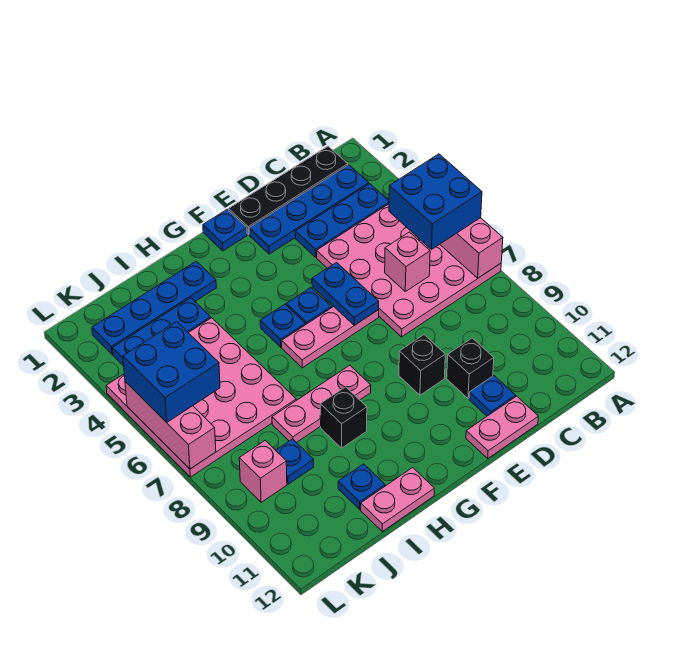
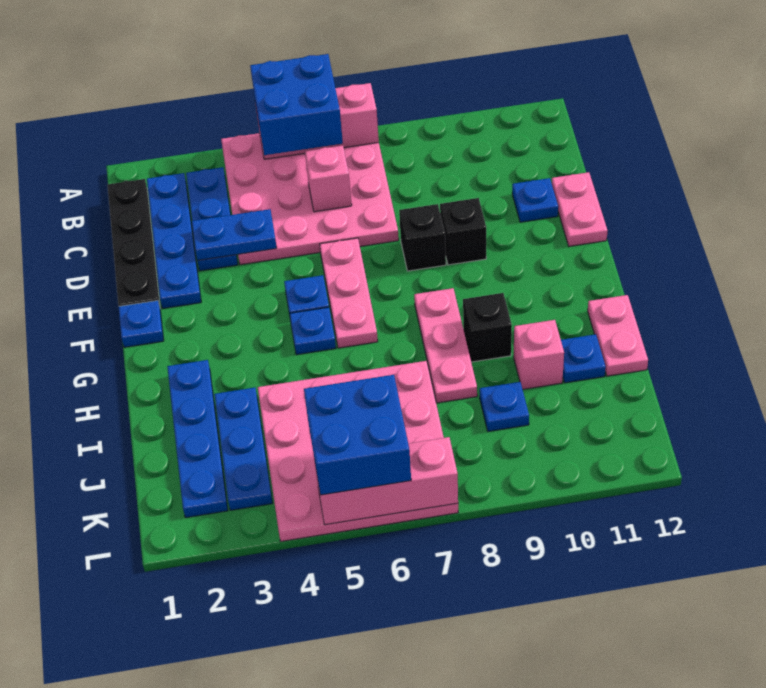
black 1x1 brick [447,338,494,399] -> black 1x1 brick moved to [399,204,446,271]
blue 1x2 plate [312,263,379,325] -> blue 1x2 plate moved to [192,209,277,260]
pink 1x1 brick [239,440,287,502] -> pink 1x1 brick moved to [514,320,564,389]

